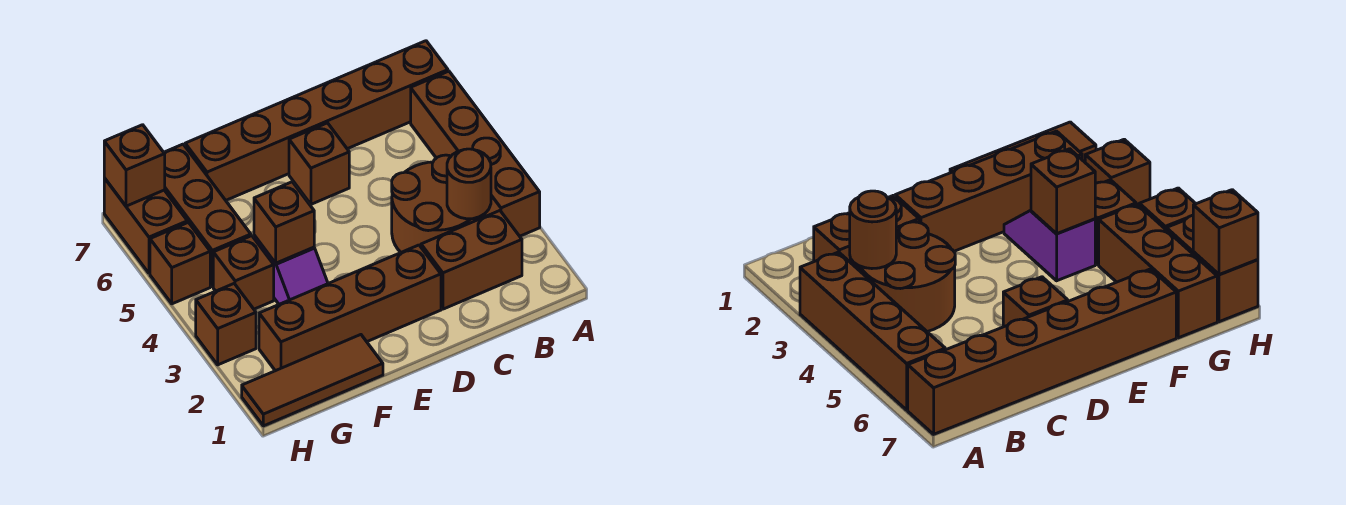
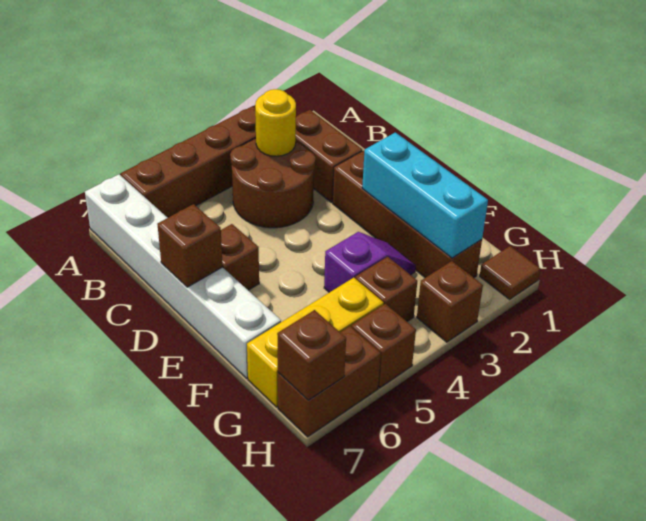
brown 1x6 brick [185,41,448,200] -> white 1x6 brick [85,174,281,378]
brown 1x1 round brick [447,149,491,219] -> yellow 1x1 round brick [255,89,296,156]
none -> cyan 1x3 brick [362,132,488,258]
brown 1x3 tile [242,335,383,426] -> brown 1x1 tile [480,246,540,299]
brown 1x1 brick [254,182,314,263] -> brown 1x1 brick moved to [157,204,223,287]
brown 1x3 brick [164,144,251,287] -> yellow 1x3 brick [247,278,384,407]

